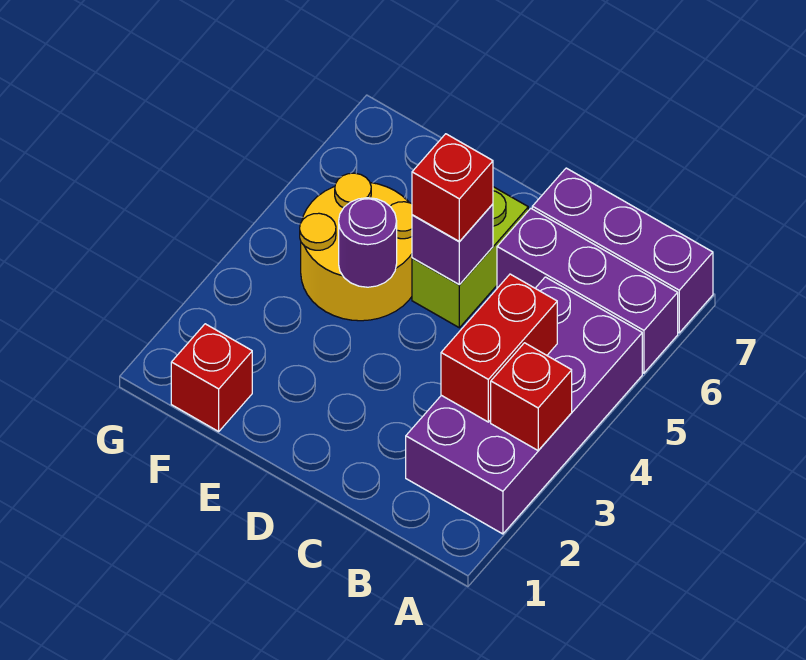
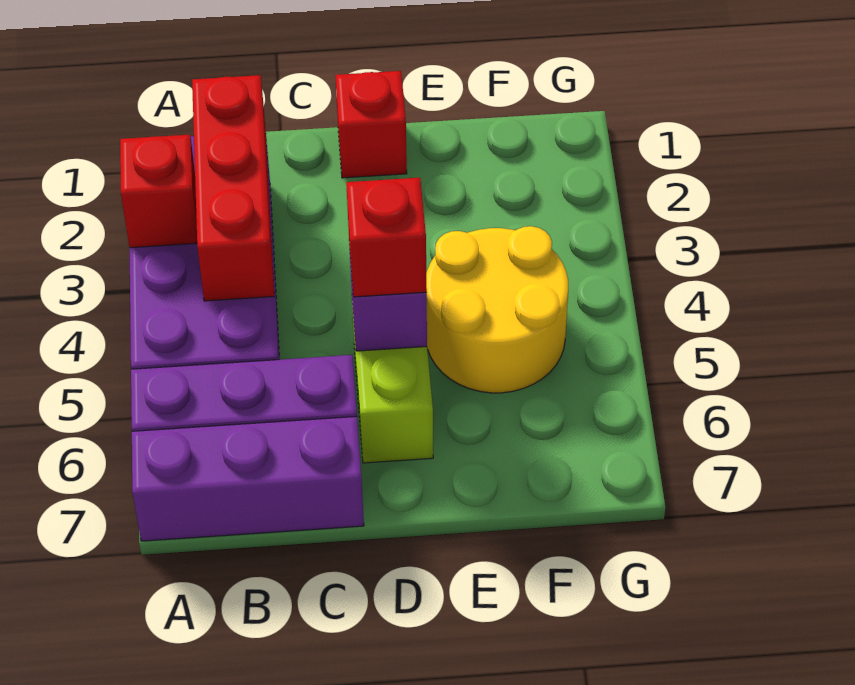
red 1x2 brick [441,274,557,422] -> red 1x3 brick [192,75,274,301]
purple 1x1 round brick [339,198,397,287] -> none
red 1x1 brick [171,324,252,431] -> red 1x1 brick moved to [336,71,407,178]

